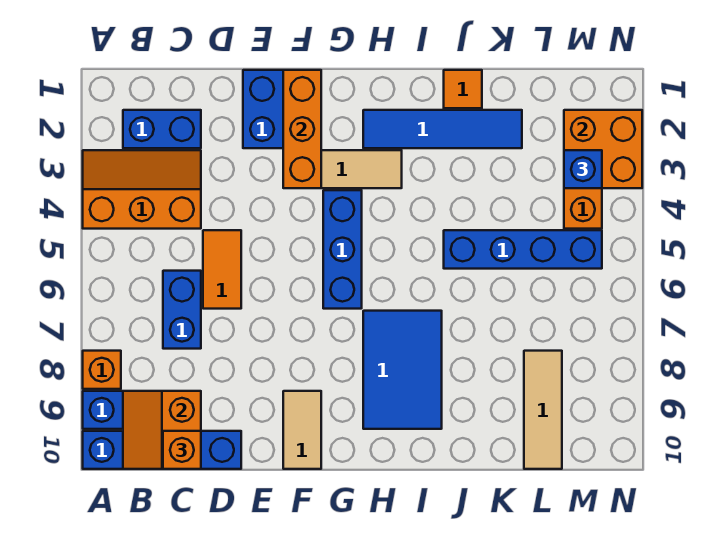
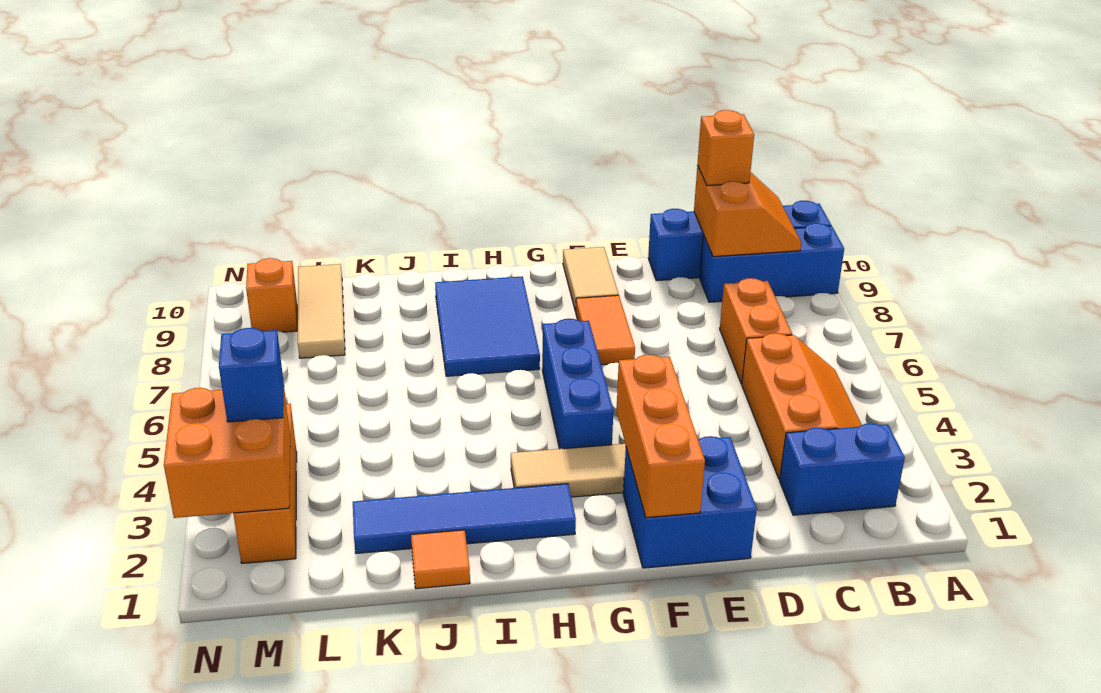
orange 2x3 slope [83,150,201,229] -> orange 2x3 slope turned to [742,333,862,480]
orange 1x1 brick [83,351,121,389] -> orange 1x1 brick moved to [246,258,297,332]
blue 1x2 brick [163,271,201,349] -> orange 1x2 brick [720,278,792,384]
orange 1x2 tile [203,230,241,309] -> orange 1x2 tile moved to [576,295,635,365]
blue 1x4 brick [444,230,602,269] -> none

